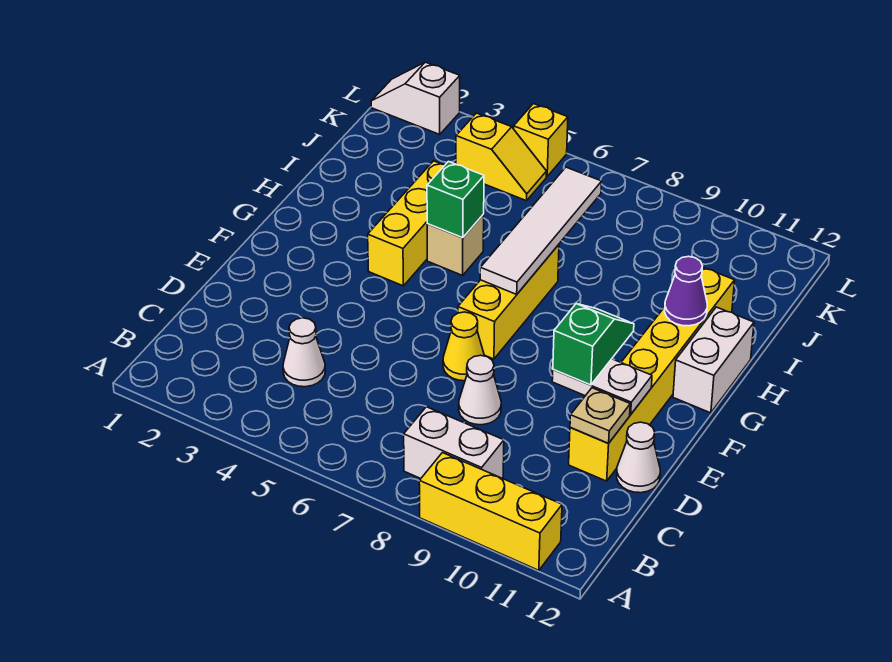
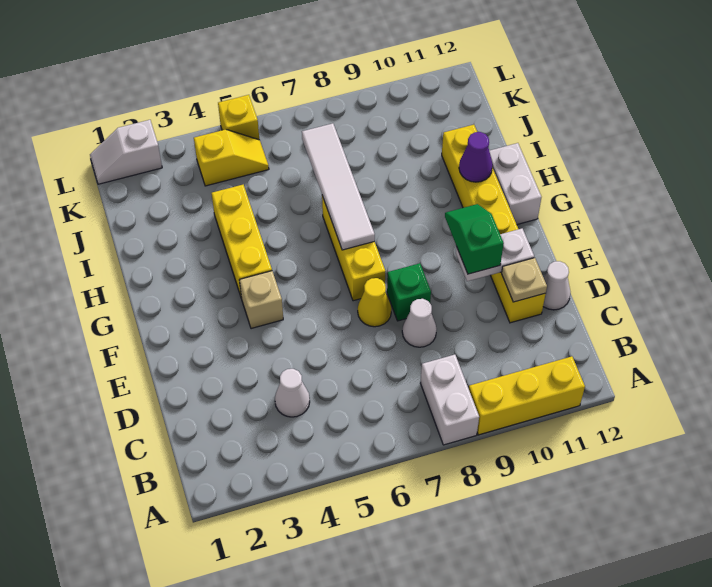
white 1x2 brick [404,407,504,479] -> white 1x2 brick turned to [420,354,479,445]
tan 1x1 brick [427,214,484,275] -> tan 1x1 brick moved to [239,271,283,329]
green 1x1 brick [427,162,484,238] -> green 1x1 brick moved to [387,263,431,321]

